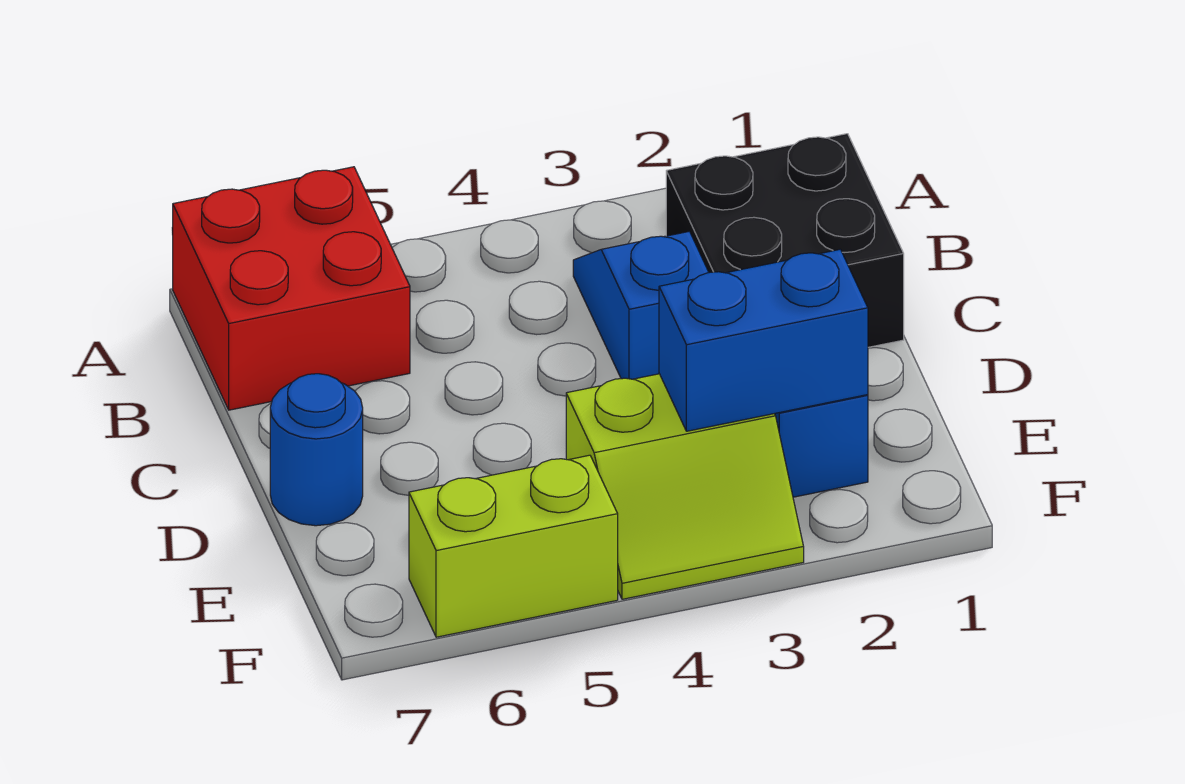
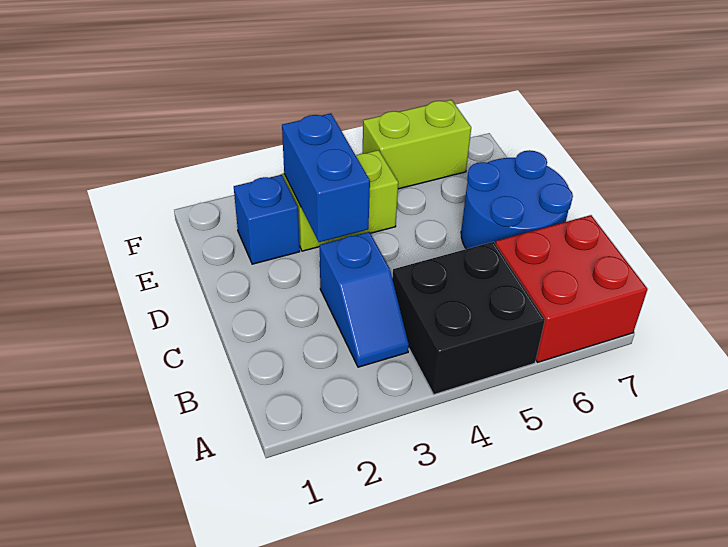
black 2x2 brick [666,134,904,347] -> black 2x2 brick moved to [392,242,545,395]
blue 1x1 round brick [270,374,363,526] -> blue 2x2 round brick [461,150,573,249]
blue 1x2 brick [659,249,868,431] -> blue 1x2 brick turned to [282,113,370,242]

